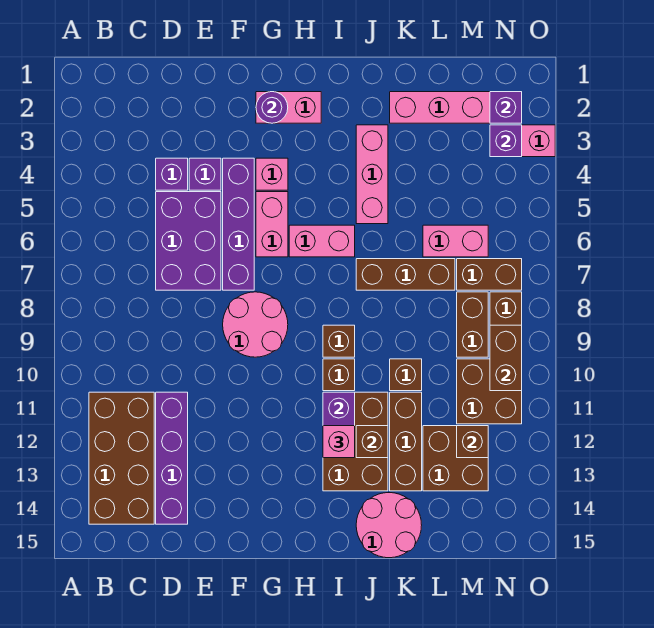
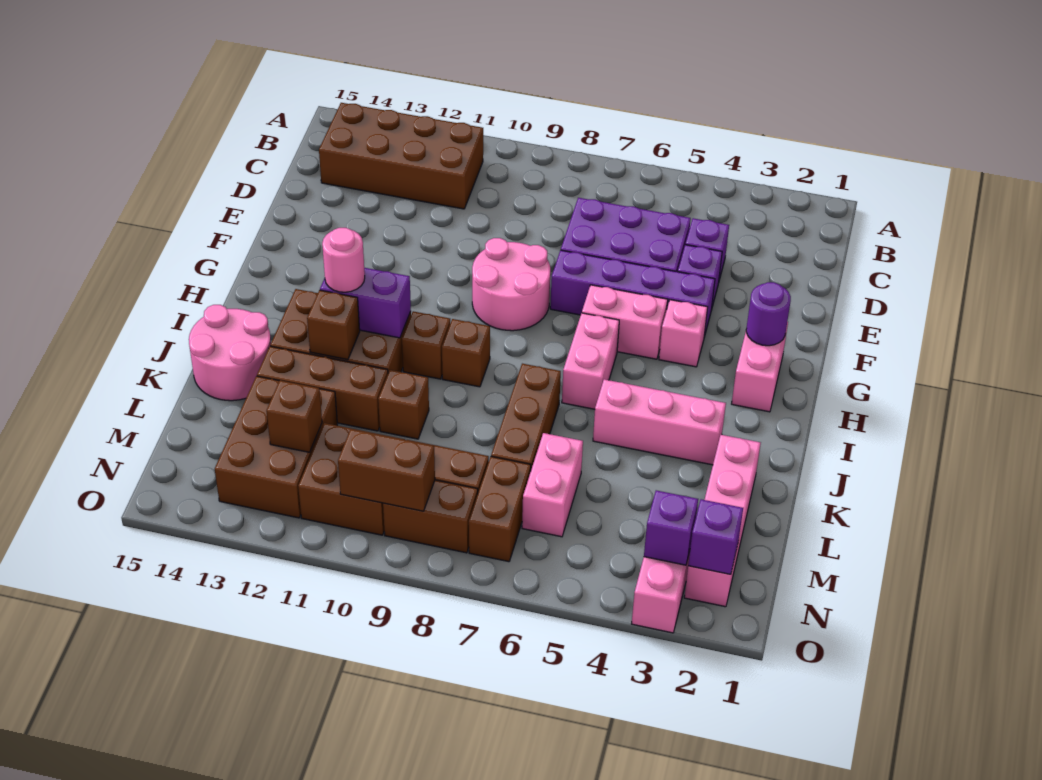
purple 1x4 brick [156,392,188,524] -> none
pink 1x1 brick [323,426,355,458] -> pink 1x1 round brick [322,228,365,292]
brown 2x2 brick [423,426,488,491] -> brown 2x3 brick [215,376,337,518]

